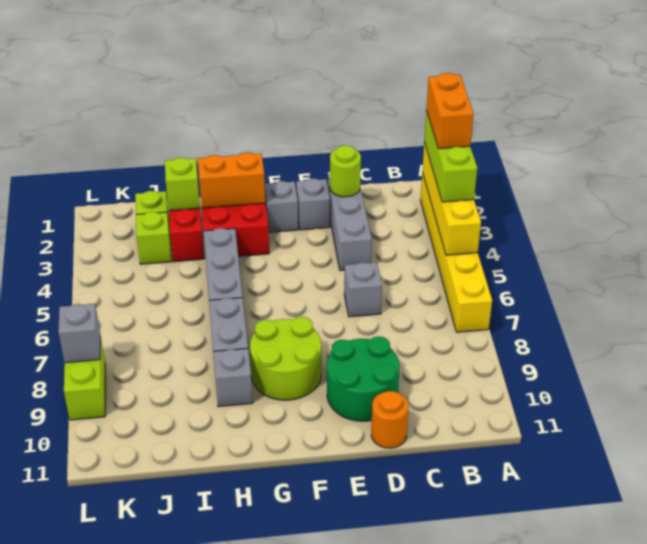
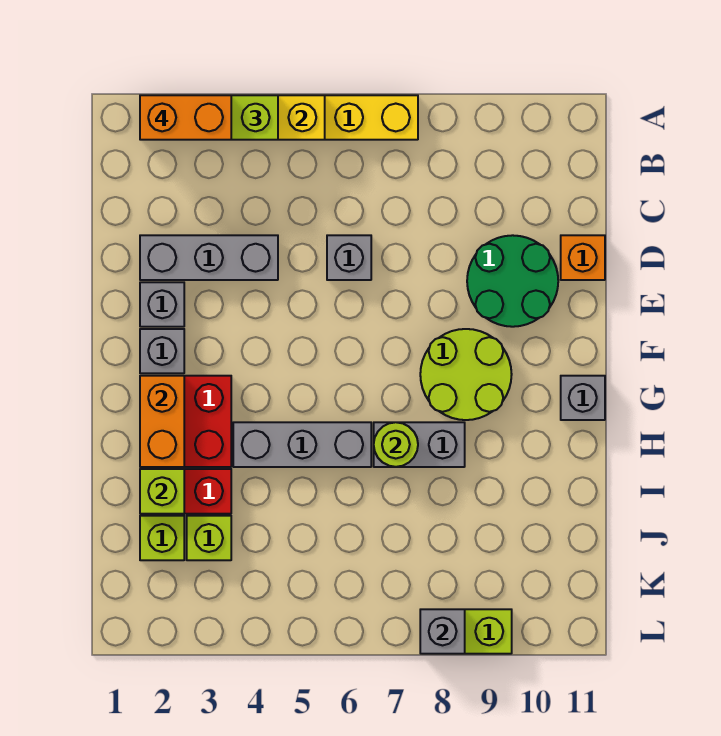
lime 1x1 round brick [330,145,361,197] -> lime 1x1 round brick moved to [374,422,418,467]
orange 1x1 round brick [371,391,409,448] -> orange 1x1 brick [561,235,605,280]
grey 1x1 brick [213,348,253,407] -> grey 1x1 brick moved to [561,376,605,420]

